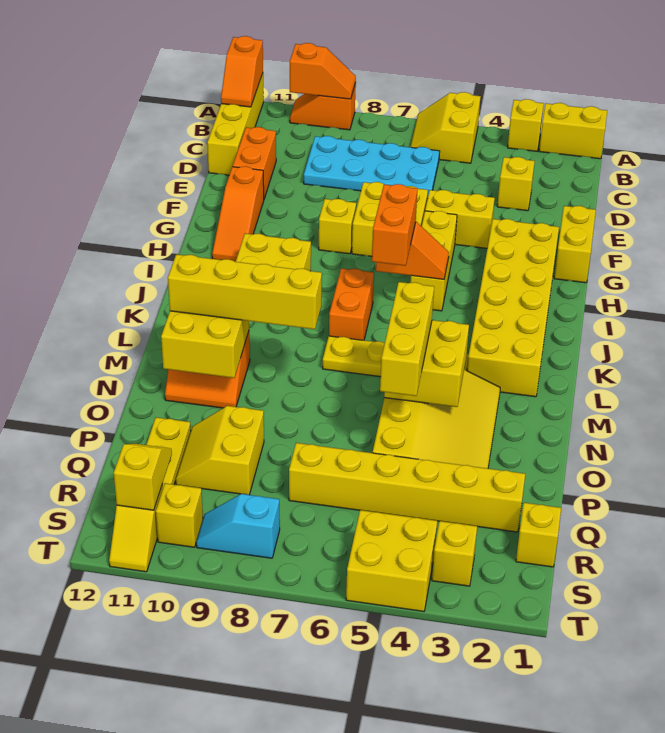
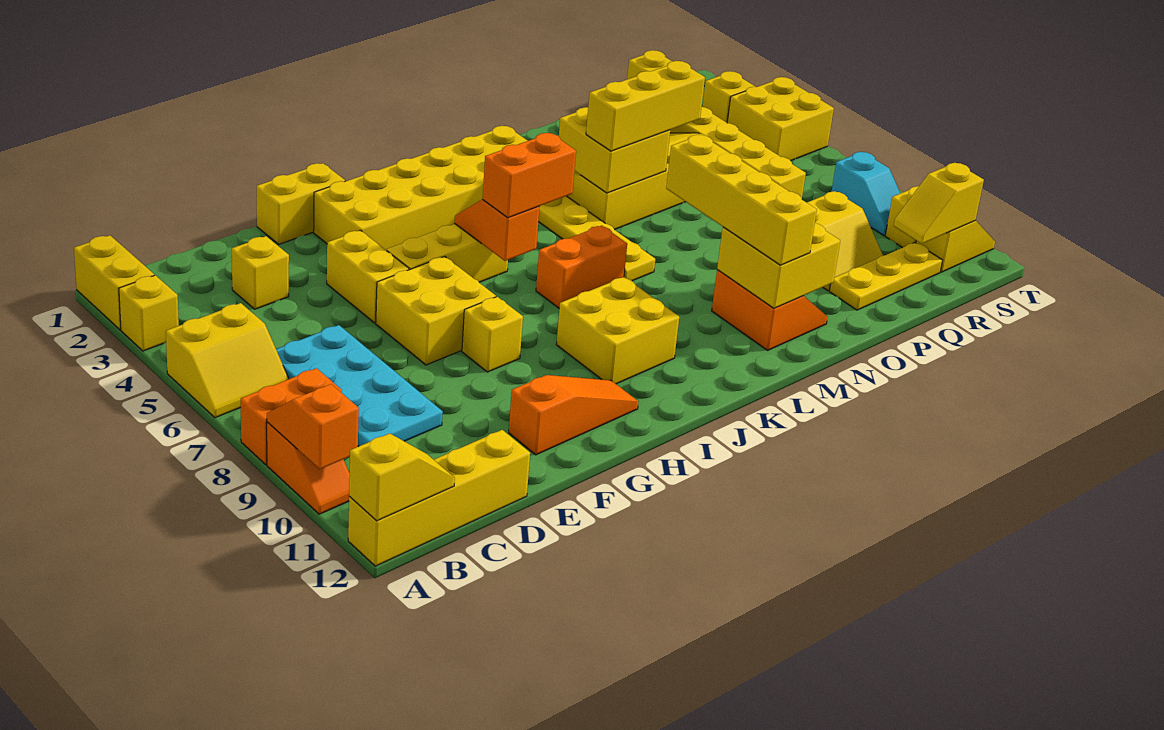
orange 1x2 slope [221,36,263,107] -> yellow 1x2 slope [349,433,455,521]
orange 1x2 brick [233,127,276,199] -> orange 1x2 brick moved to [241,368,342,465]

